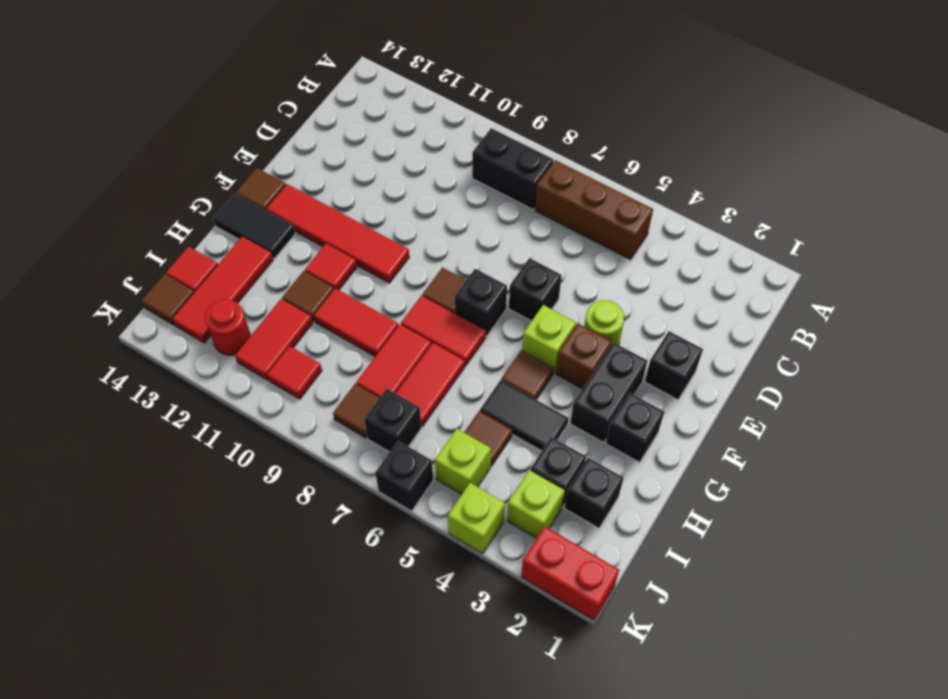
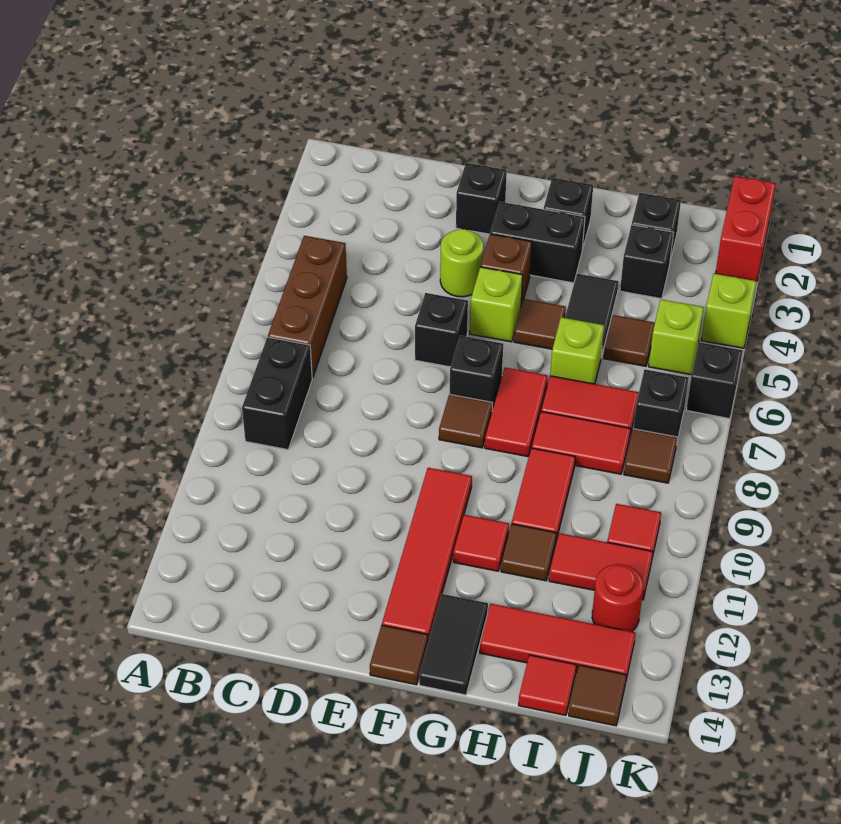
lime 1x1 brick [507,470,565,538] -> lime 1x1 brick moved to [550,317,604,384]

